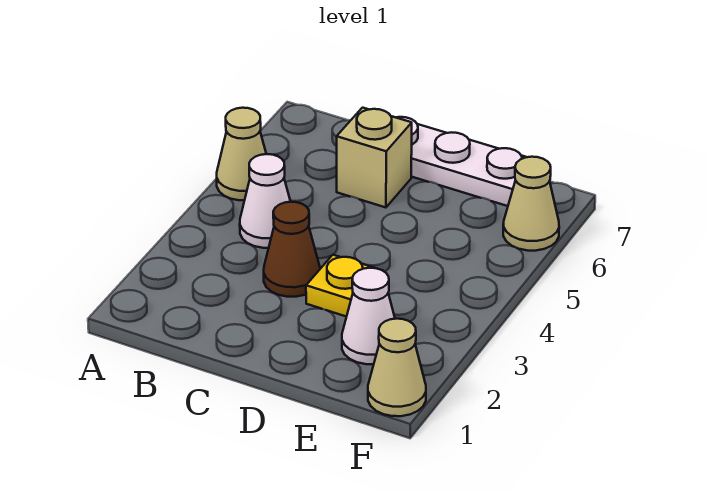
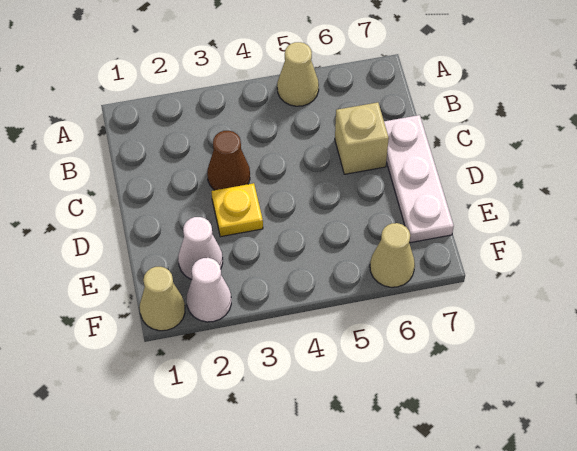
white 1x1 cone [240,154,291,248] -> white 1x1 cone moved to [187,258,231,322]

